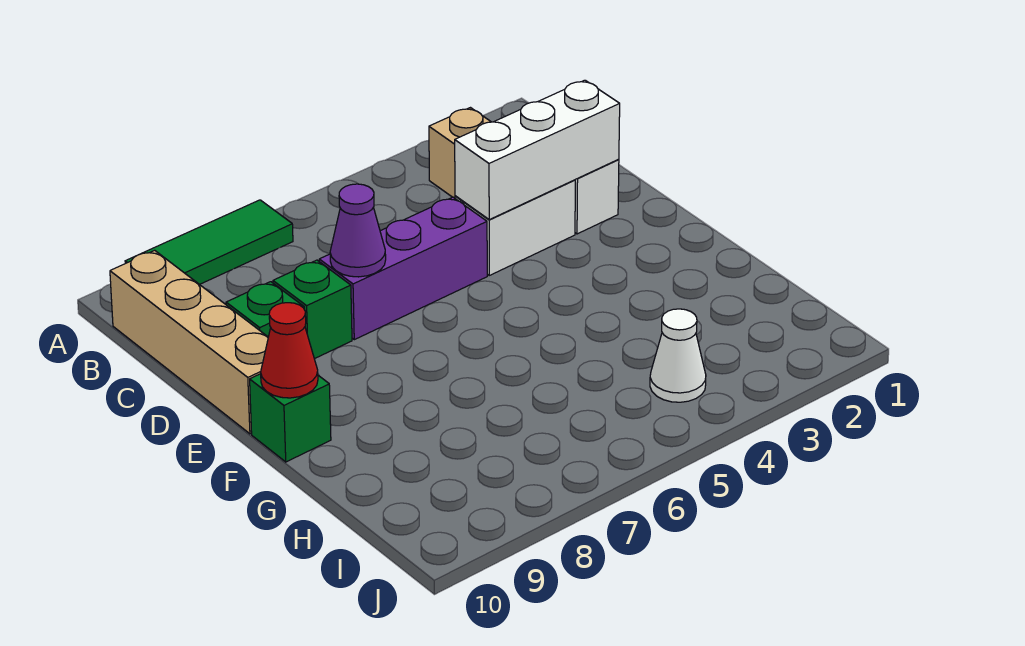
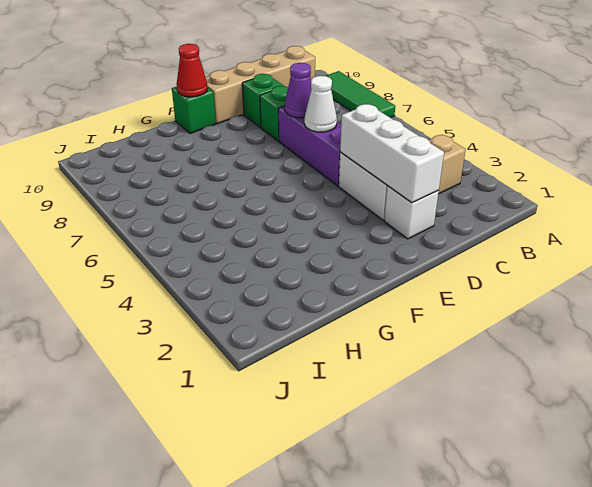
white 1x1 cone [650,309,706,402] -> white 1x1 cone moved to [304,76,337,132]

